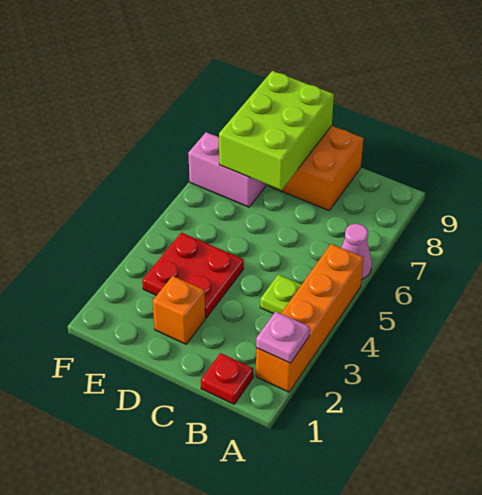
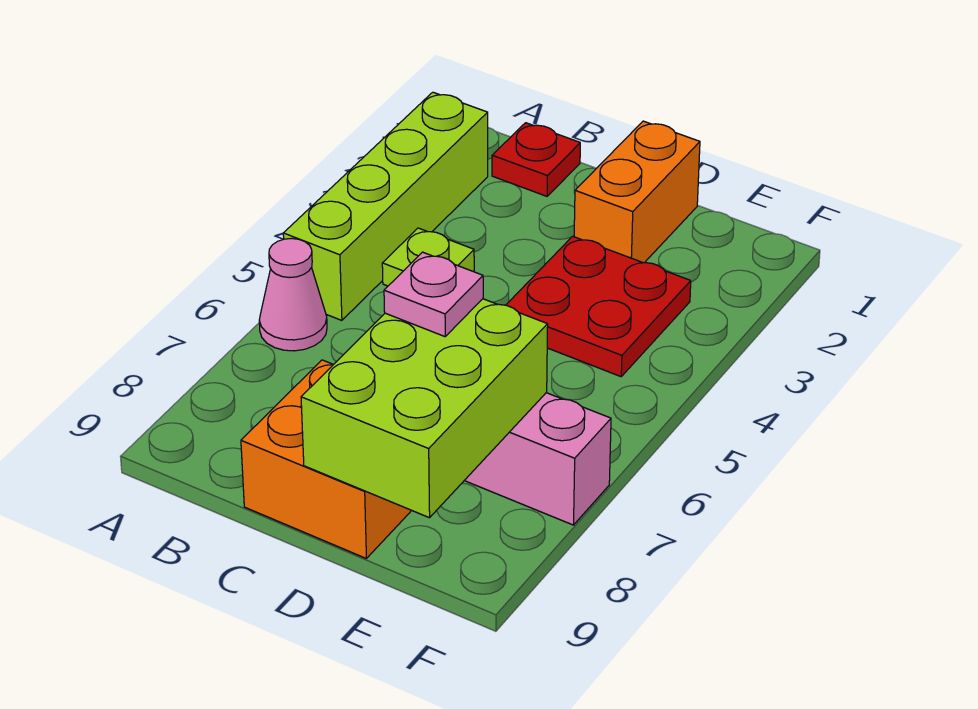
orange 1x4 brick [256,244,364,392] -> lime 1x4 brick [283,92,488,320]
pink 1x1 plate [256,312,310,363] -> pink 1x1 plate moved to [384,252,483,337]
orange 1x1 brick [153,276,205,344] -> orange 1x2 brick [574,121,700,263]

